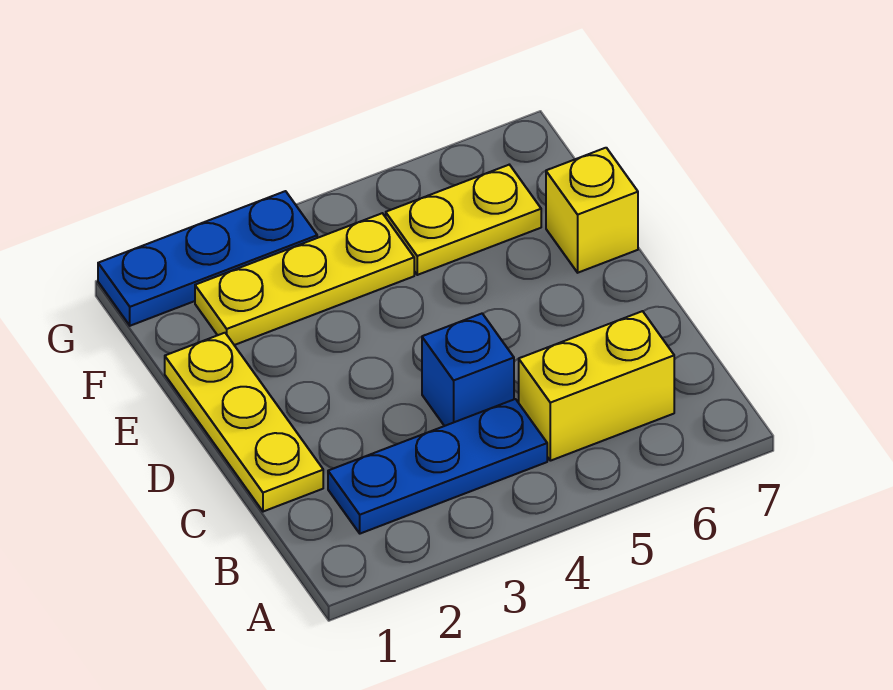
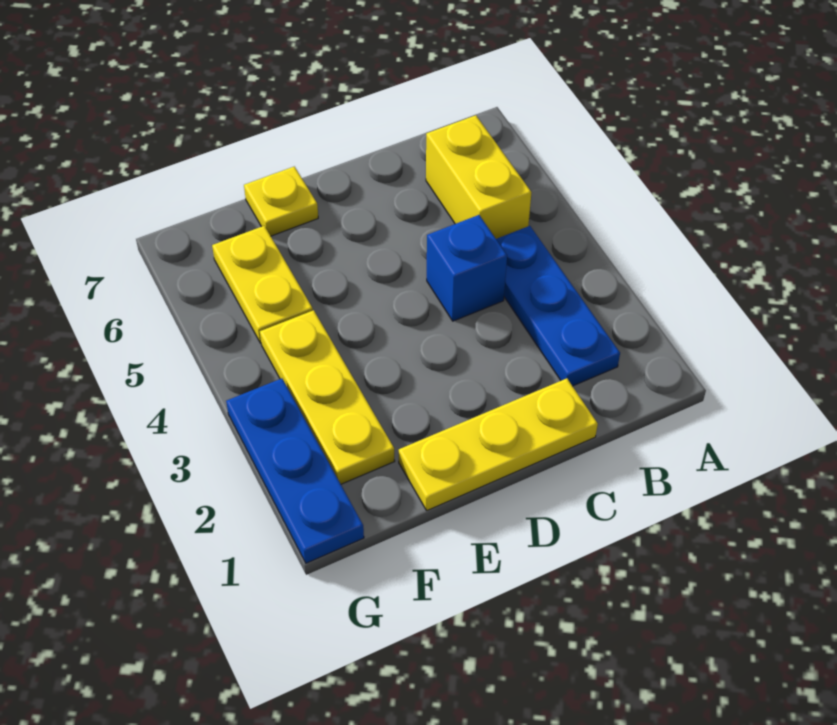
yellow 1x1 brick [546,148,638,273] -> yellow 1x1 plate [244,167,318,236]

